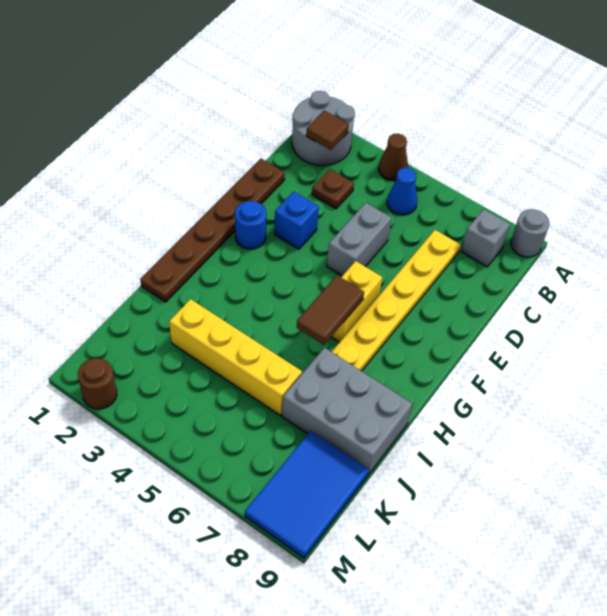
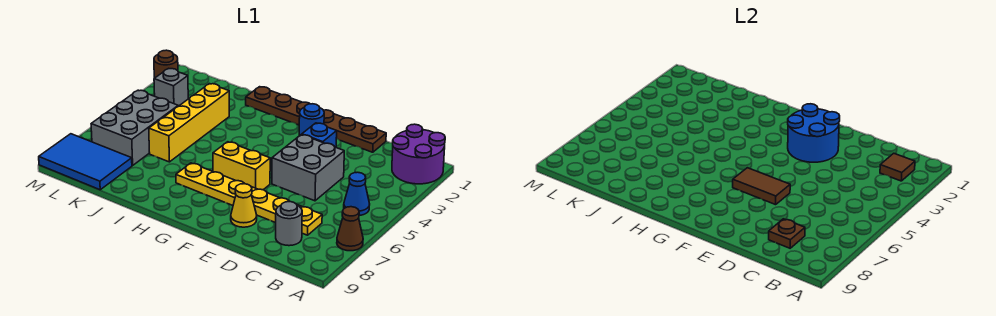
grey 2x2 round brick [292,91,355,166] -> purple 2x2 round brick [392,124,445,184]
brown 1x1 cone [378,134,408,181] -> brown 1x1 cone moved to [337,207,363,251]
grey 1x1 round brick [511,209,549,257] -> grey 1x1 round brick moved to [276,202,302,246]
grey 1x1 brick [461,209,510,267] -> grey 1x1 brick moved to [154,69,188,106]
brown 1x1 plate [312,169,354,209] -> brown 1x1 plate moved to [769,219,805,248]
grey 1x2 brick [327,203,392,276] -> grey 2x2 brick [272,135,344,201]
none -> blue 2x2 round brick [788,104,840,162]
none -> yellow 1x1 cone [231,184,257,227]
brown 1x2 tile [297,275,364,345] -> brown 1x2 tile moved to [733,168,790,205]
grey 2x3 brick [282,348,412,474] -> grey 2x3 brick moved to [91,90,178,165]

